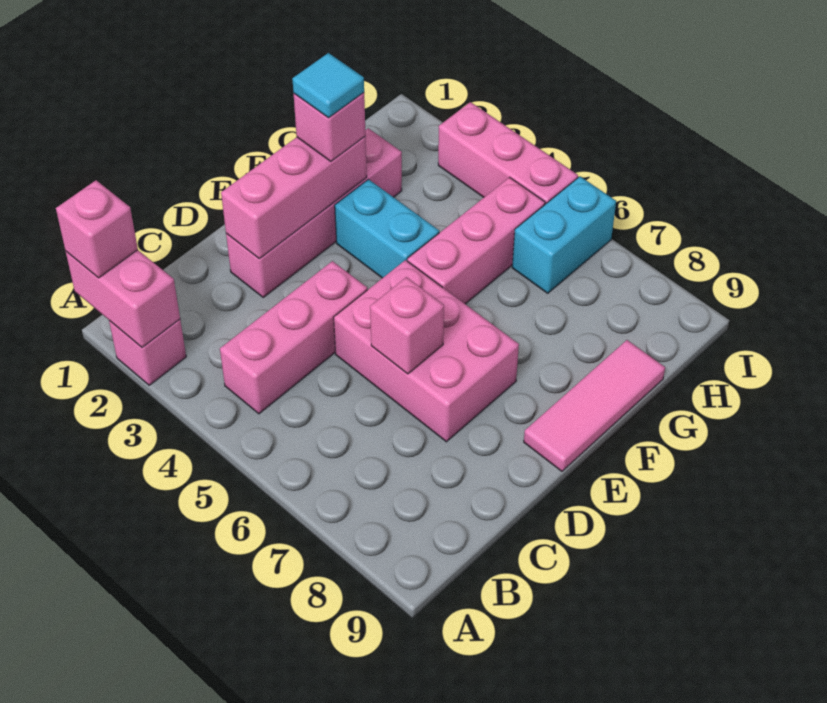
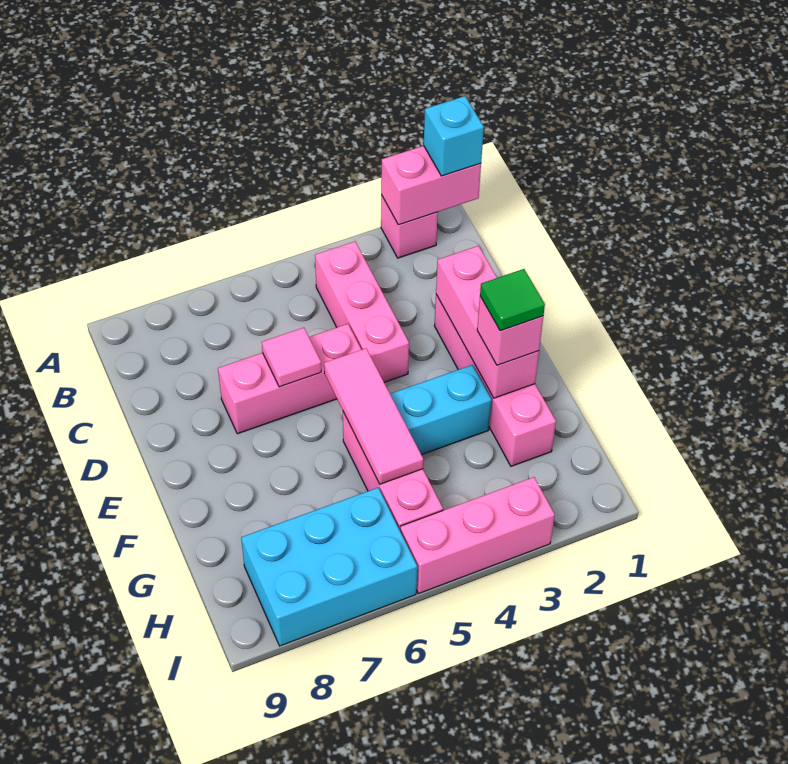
pink 1x1 brick [56,180,138,278] -> cyan 1x1 brick [424,96,484,176]
pink 2x3 brick [334,260,519,442] -> pink 1x3 brick [218,324,361,434]
pink 1x1 brick [370,277,444,374] -> pink 1x1 tile [262,328,321,387]
pink 1x3 tile [524,340,665,471] -> pink 1x3 tile moved to [324,348,423,484]
cyan 1x1 tile [292,53,364,118] -> green 1x1 tile [480,269,545,331]
cyan 1x2 brick [512,177,616,293] -> cyan 2x3 brick [241,488,417,646]

